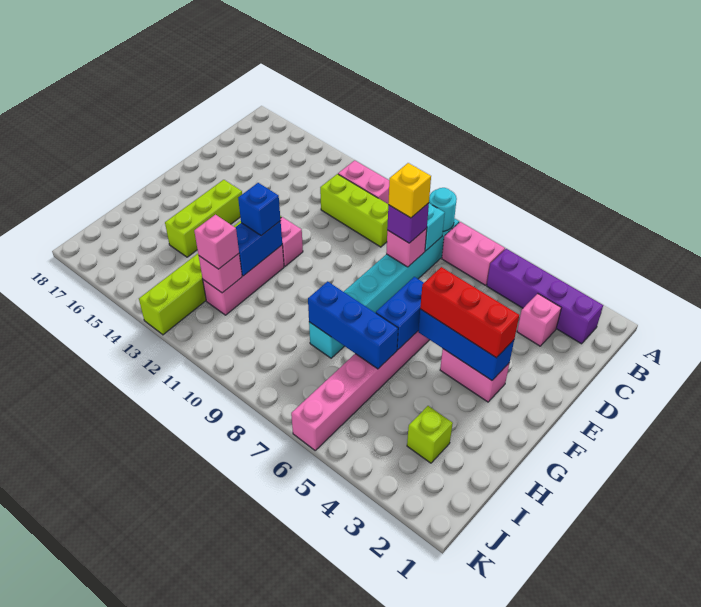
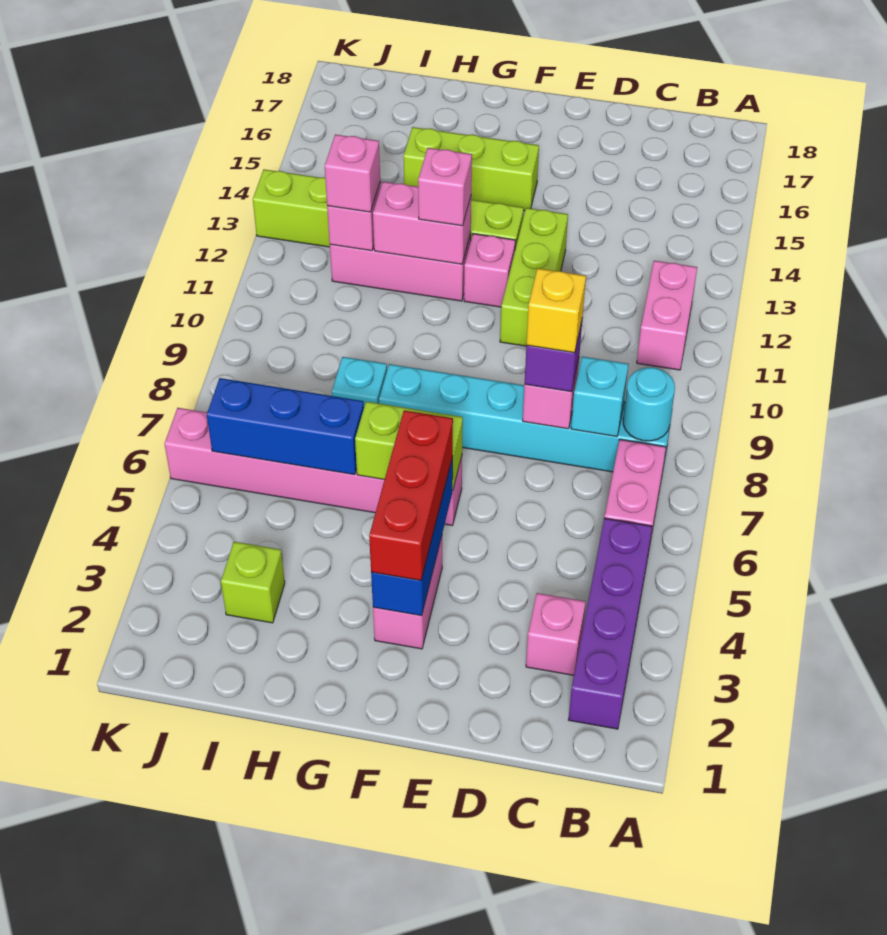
lime 1x3 brick [320,174,388,247] -> lime 1x3 brick moved to [500,208,568,346]
blue 1x2 brick [376,277,424,350] -> lime 1x2 brick [355,402,463,491]
blue 1x2 brick [235,221,282,276] -> pink 1x2 brick [373,182,471,264]
blue 1x1 brick [238,183,281,236] -> pink 1x1 brick [418,148,472,226]
blue 1x3 brick [308,281,398,369] -> blue 1x3 brick turned to [207,378,364,475]

